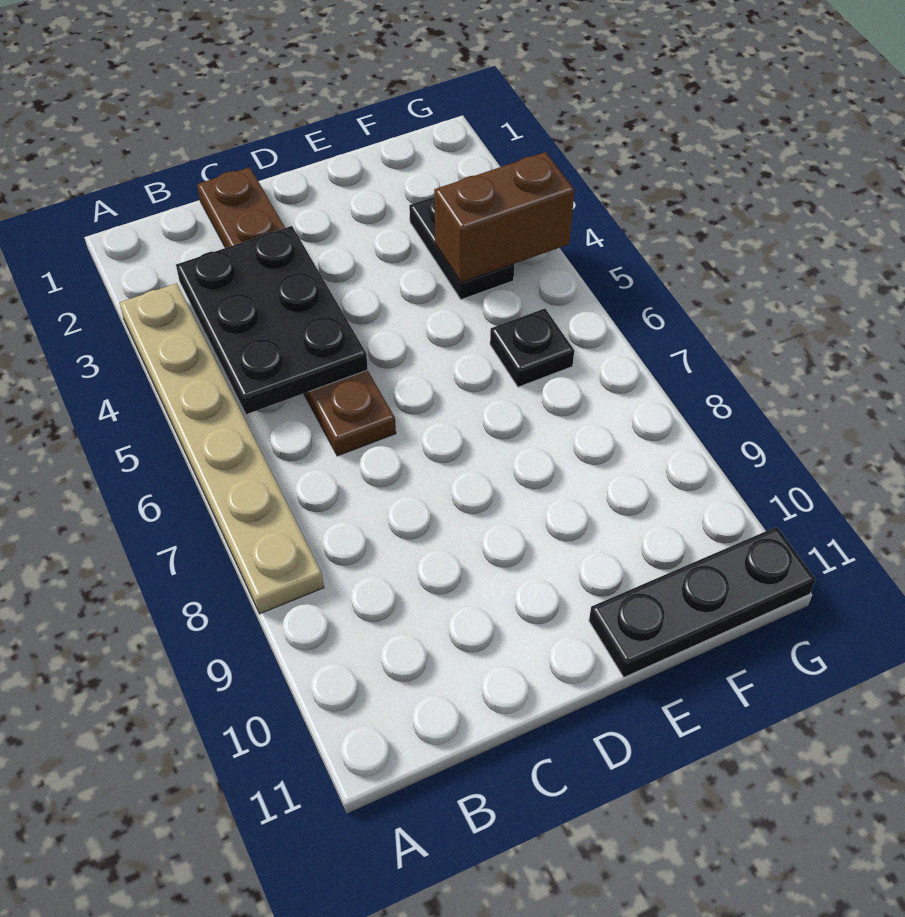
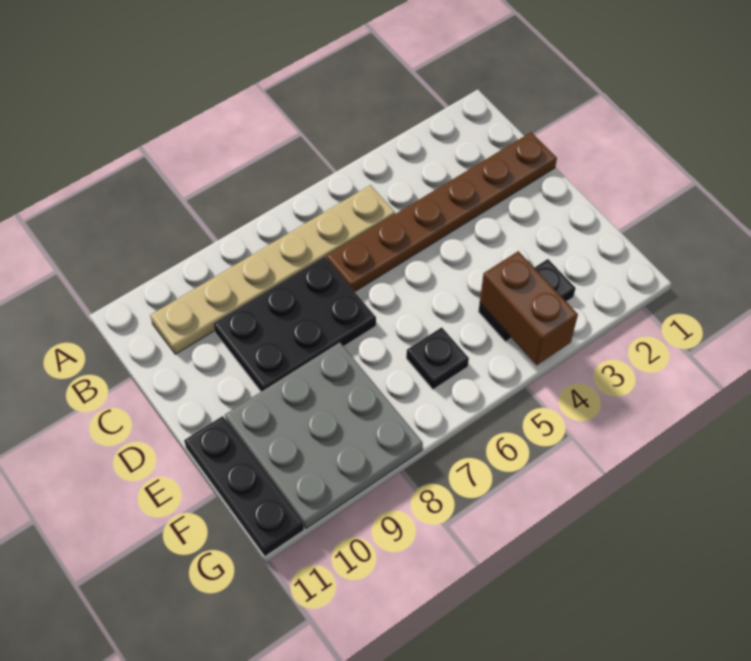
tan 1x6 plate [119,283,324,614] -> tan 1x6 plate moved to [150,185,395,354]
black 2x3 plate [176,226,368,414] -> black 2x3 plate moved to [214,257,376,391]
none -> grey 3x3 plate [225,342,423,529]

